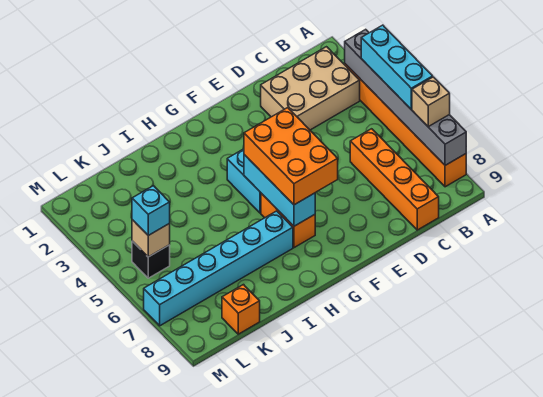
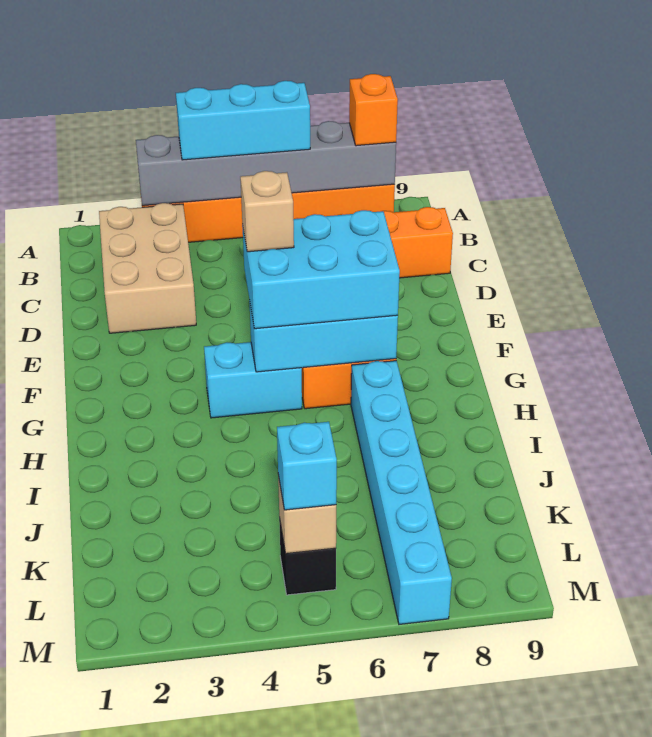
tan 1x1 brick [412,77,450,127] -> tan 1x1 brick moved to [240,171,294,252]
orange 2x3 brick [244,108,338,205] -> cyan 2x3 brick [242,210,400,329]
orange 1x1 brick [222,285,260,334] -> orange 1x1 brick moved to [349,74,398,146]

